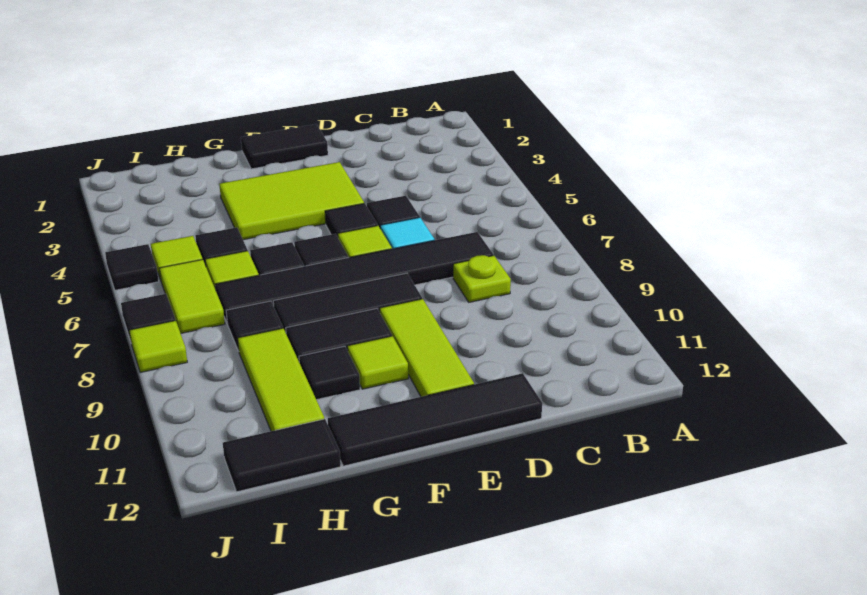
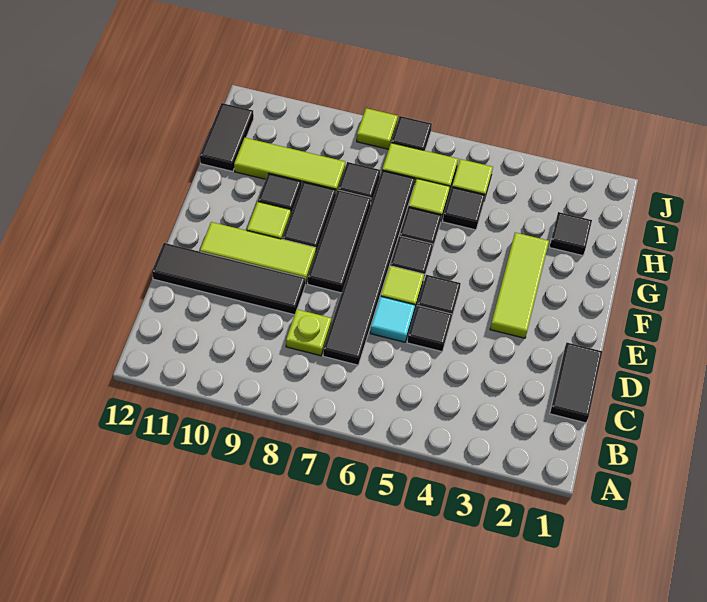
black 1x4 tile [328,373,542,466] -> black 1x4 tile turned to [152,243,305,315]
black 1x2 tile [241,124,328,169] -> black 1x2 tile moved to [550,343,602,423]
lime 2x3 tile [219,162,364,240] -> lime 1x3 tile [490,233,549,338]
black 1x1 tile [105,244,159,290] -> black 1x1 tile moved to [550,212,592,256]

